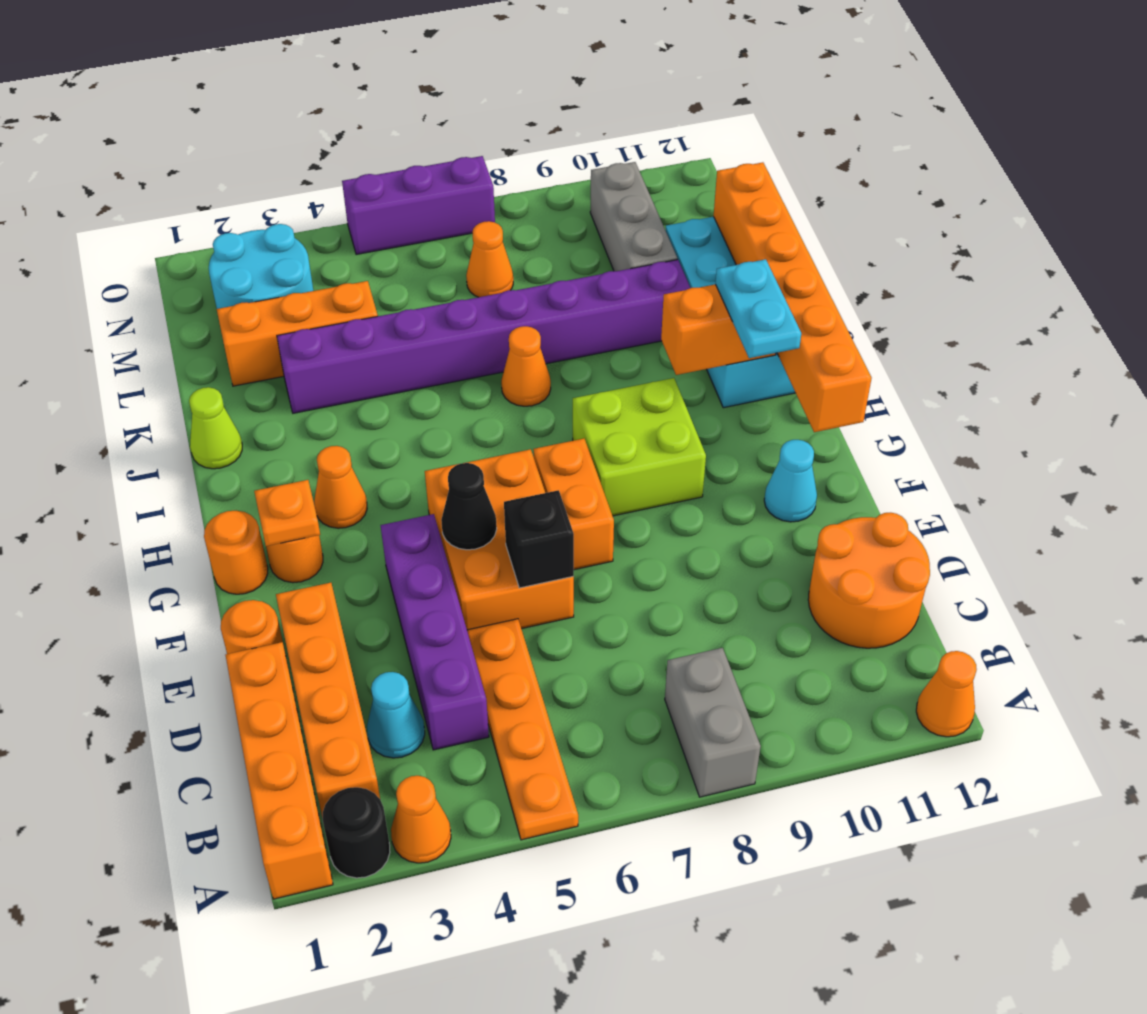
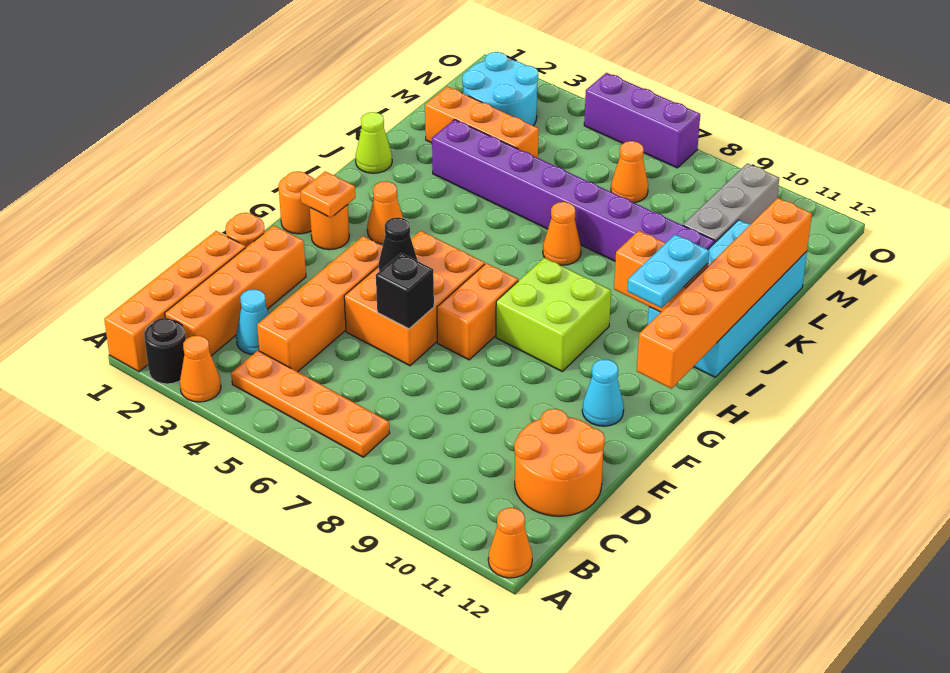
orange 1x4 plate [467,619,578,840] -> orange 1x4 plate turned to [231,351,390,457]
grey 1x2 brick [665,648,761,797] -> none
purple 1x4 brick [381,514,489,750] -> orange 1x4 brick [257,236,383,372]

